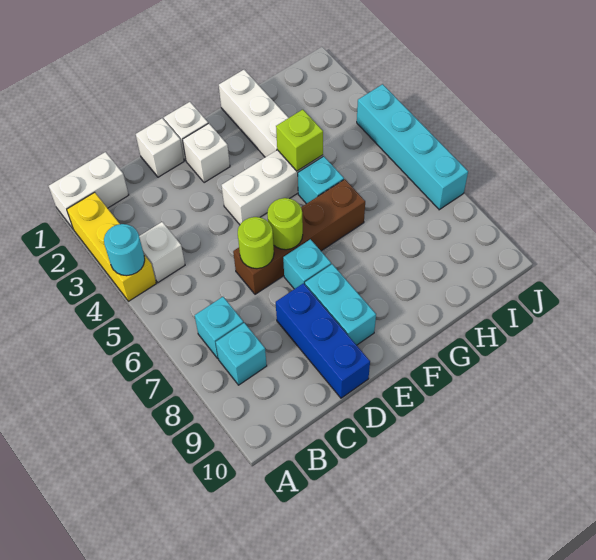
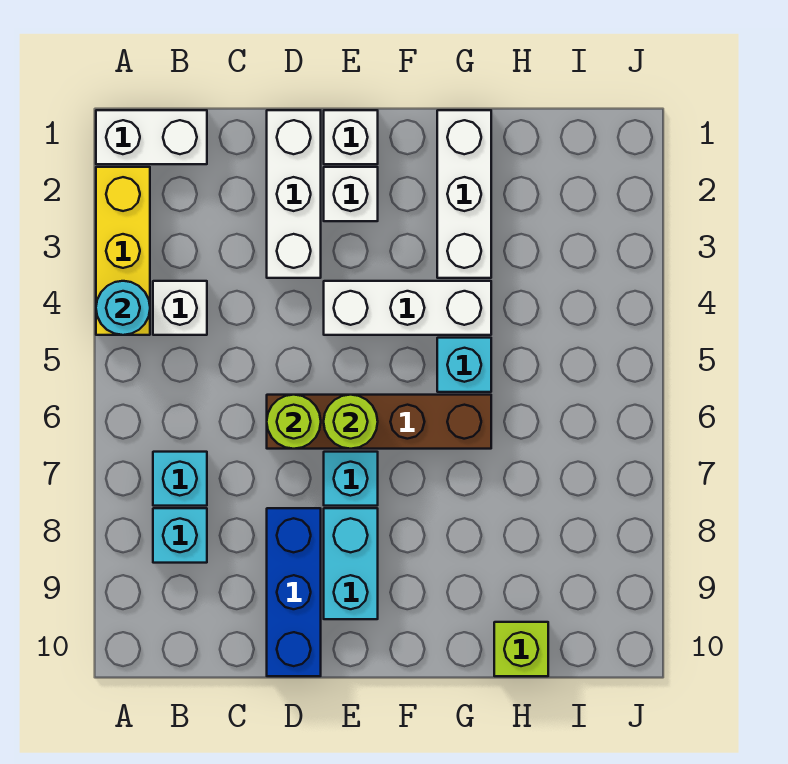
white 1x1 brick [136,118,184,177] -> white 1x3 brick [267,110,321,278]
lime 1x1 brick [276,110,323,171] -> lime 1x1 brick moved to [494,622,548,676]
cyan 1x4 brick [357,84,468,210] -> none

